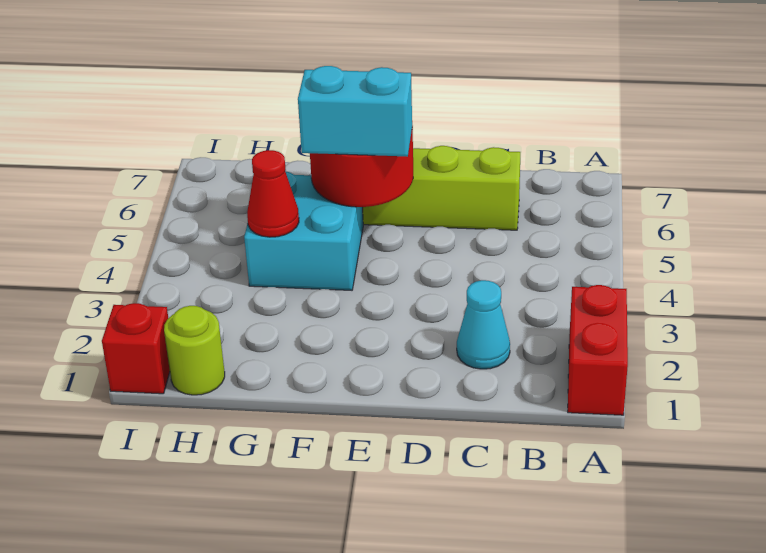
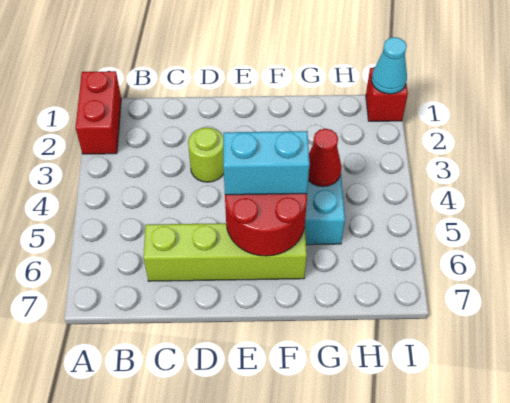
cyan 1x1 cone [457,280,510,369] -> cyan 1x1 cone moved to [372,37,407,94]
lime 1x1 round brick [164,306,225,395] -> lime 1x1 round brick moved to [188,127,224,182]

